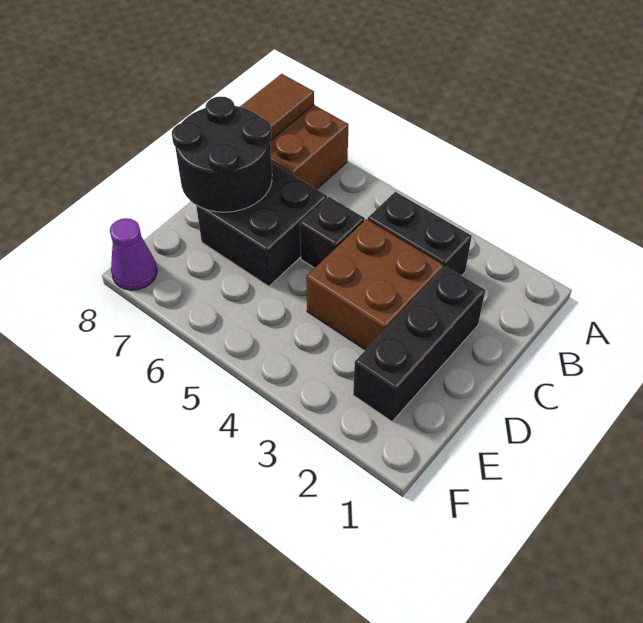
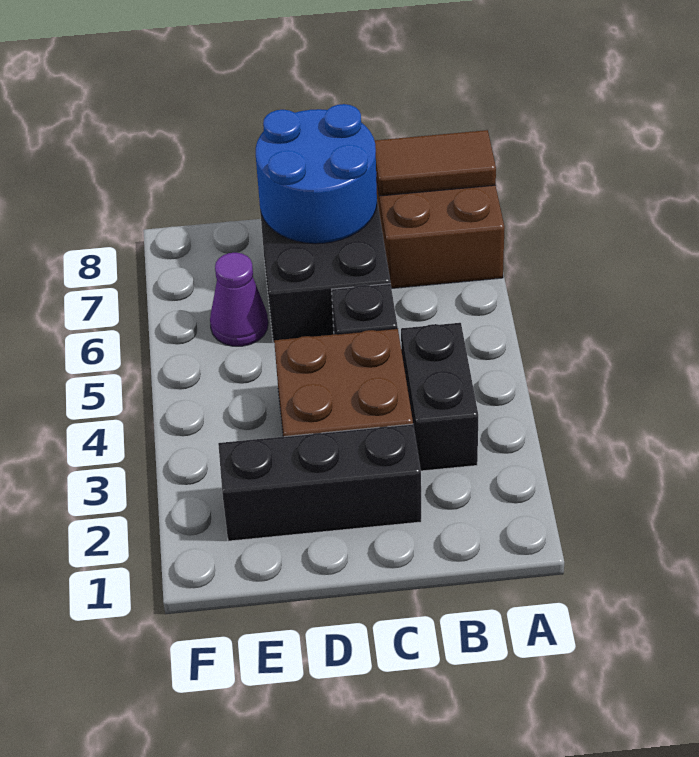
black 2x2 round brick [172,97,272,212] -> blue 2x2 round brick [256,104,377,244]
purple 1x1 cone [110,218,157,290] -> purple 1x1 cone moved to [210,253,268,346]

